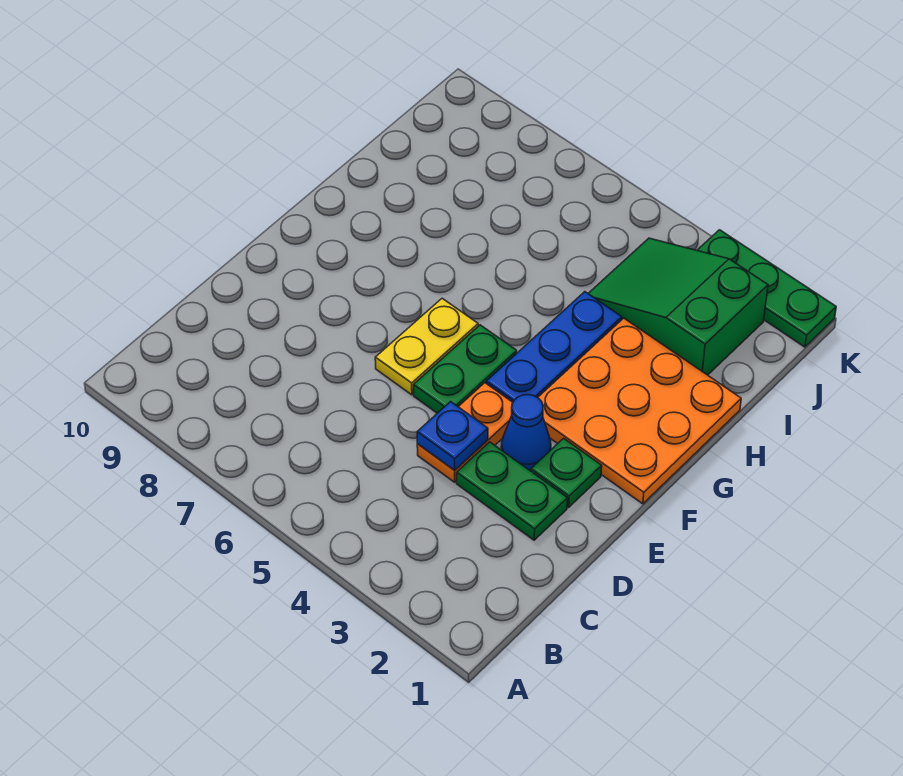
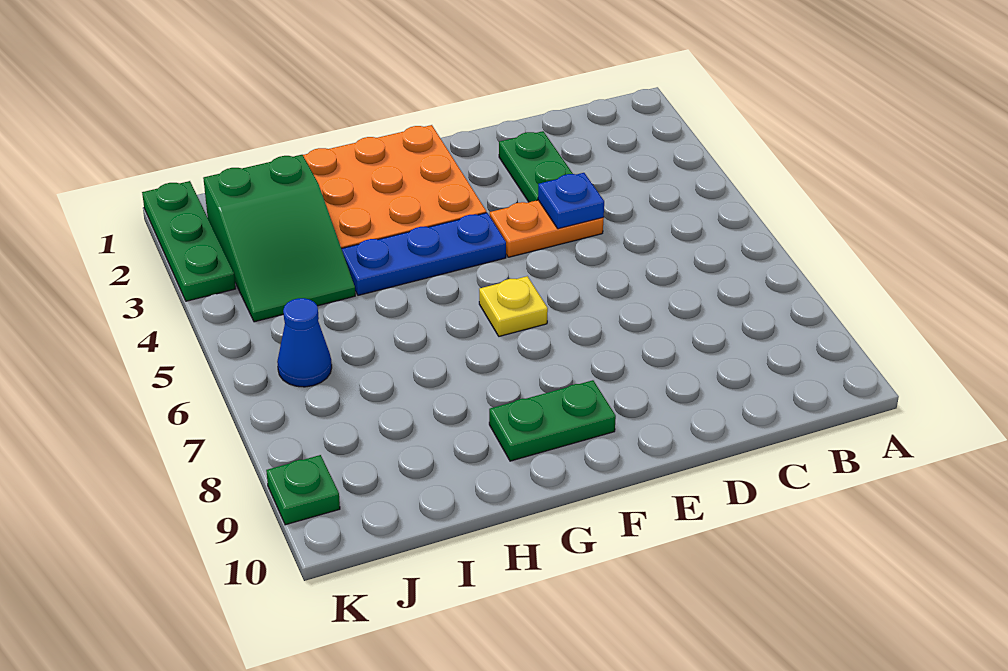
green 1x1 plate [531,438,602,507] -> green 1x1 plate moved to [266,455,340,525]
blue 1x1 cone [501,395,551,470] -> blue 1x1 cone moved to [277,298,332,387]
green 1x2 plate [414,325,517,413] -> green 1x2 plate moved to [489,380,616,461]
yellow 1x2 plate [375,298,478,395] -> yellow 1x1 plate [479,276,548,336]

